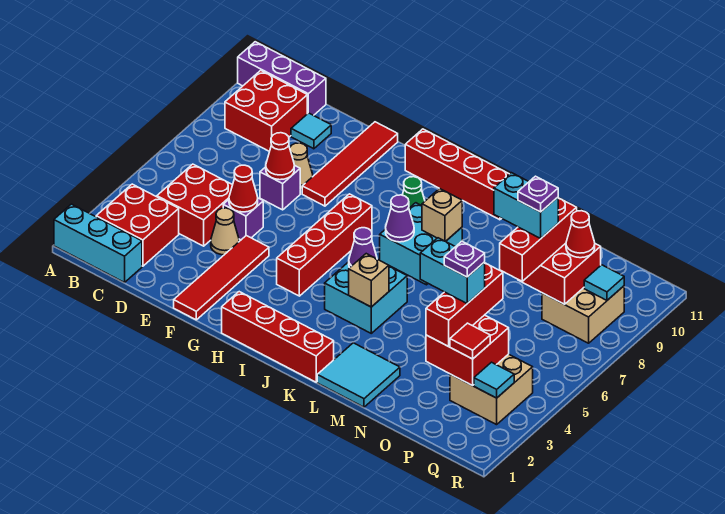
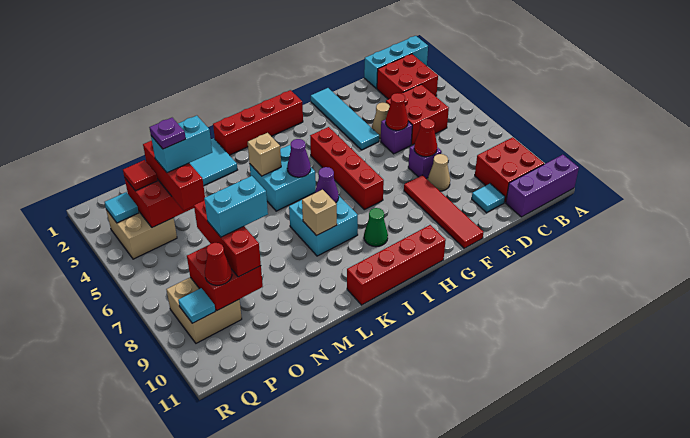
red 1x4 tile [174,236,269,320] -> cyan 1x4 tile [311,88,379,150]
purple 1x1 plate [518,176,558,212] -> none

